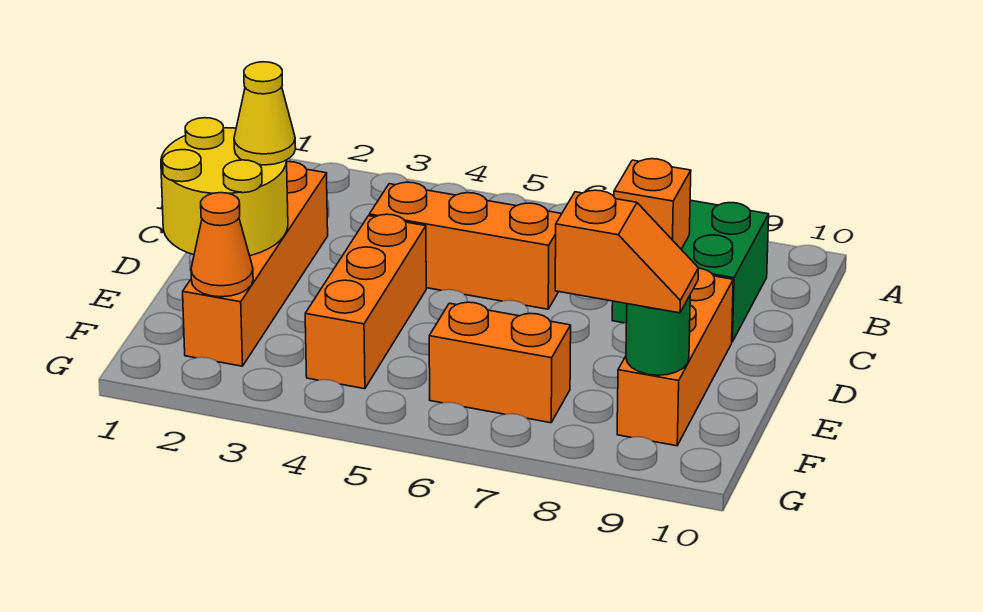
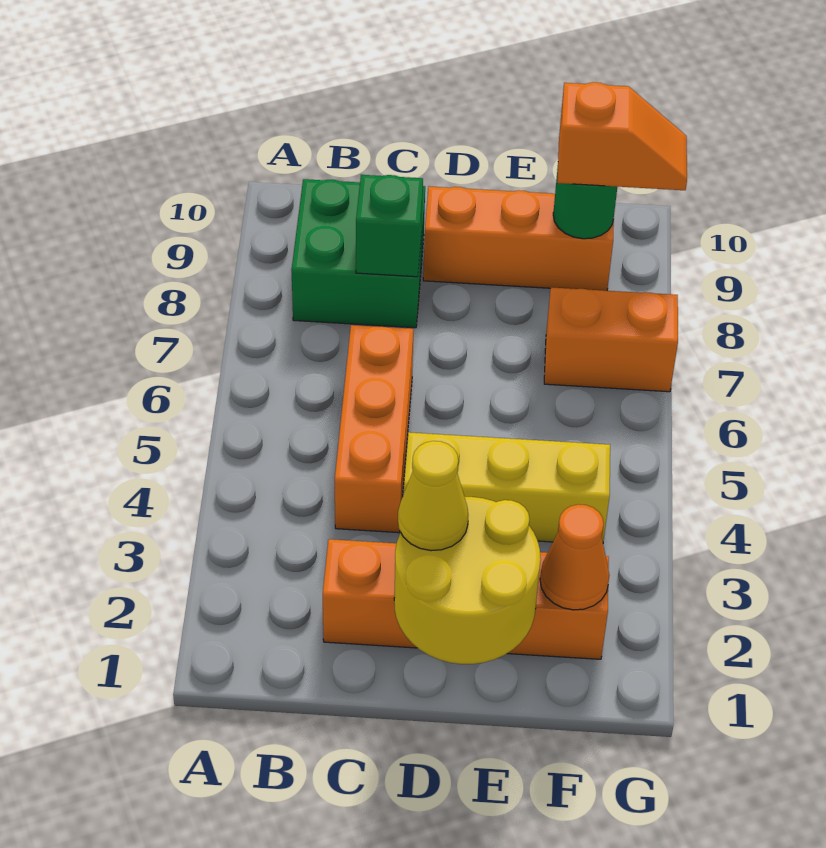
orange 1x1 brick [614,159,691,249] -> green 1x1 brick [356,175,423,277]
orange 1x3 brick [305,214,426,389] -> yellow 1x3 brick [404,432,610,542]
orange 1x2 brick [429,302,571,423] -> orange 1x2 brick turned to [544,287,678,392]
orange 1x2 slope [555,190,698,313] -> orange 1x2 slope turned to [557,82,687,190]

